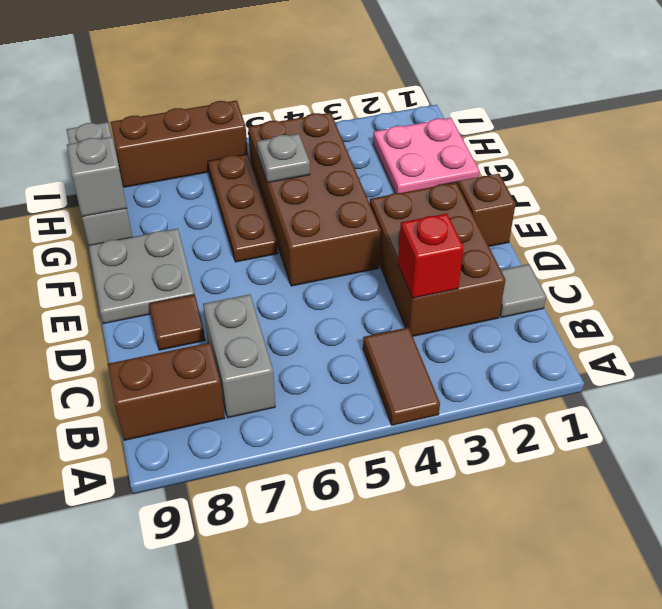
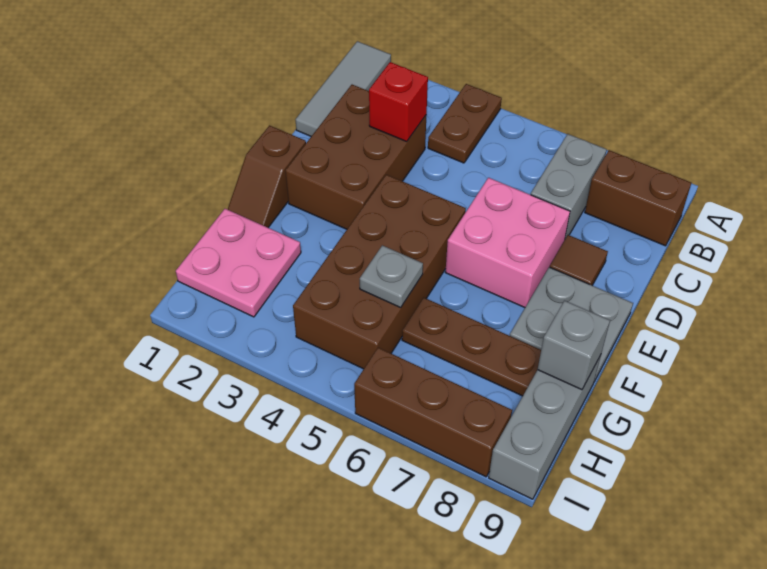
brown 1x2 tile [363,327,440,425] -> brown 1x2 plate [428,84,502,163]
grey 1x1 tile [499,264,546,318] -> grey 1x3 tile [296,41,391,136]
none -> pink 2x2 brick [445,178,570,307]
brown 1x3 plate [208,154,278,262] -> brown 1x3 plate turned to [402,298,541,396]

